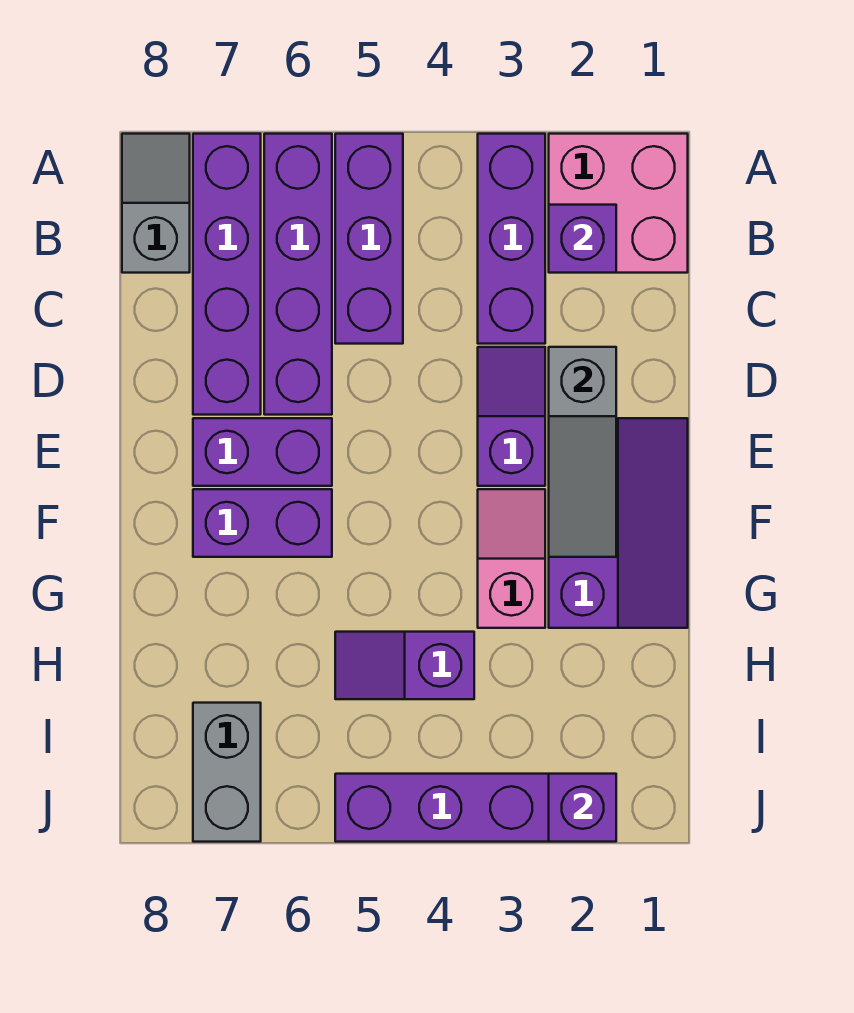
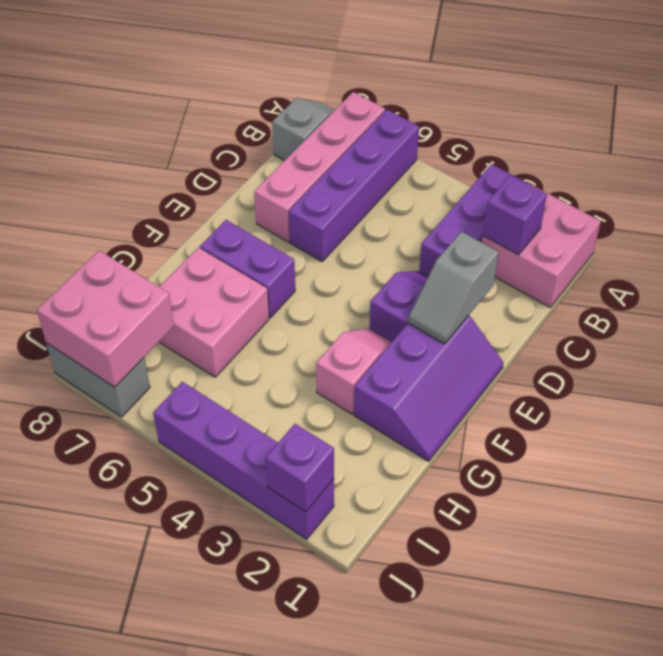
purple 1x3 brick [335,134,403,344] -> none
purple 1x4 brick [193,134,261,415] -> pink 1x4 brick [254,92,385,242]
grey 1x3 slope [549,347,616,557] -> grey 1x2 slope [408,232,499,344]
purple 1x2 brick [193,418,332,486] -> none
none -> pink 2x2 brick [159,248,269,377]
purple 1x2 slope [335,632,474,699] -> none
grey 1x2 brick [193,703,261,842] -> grey 1x2 brick turned to [46,343,150,417]
none -> pink 2x2 brick [37,251,174,387]

